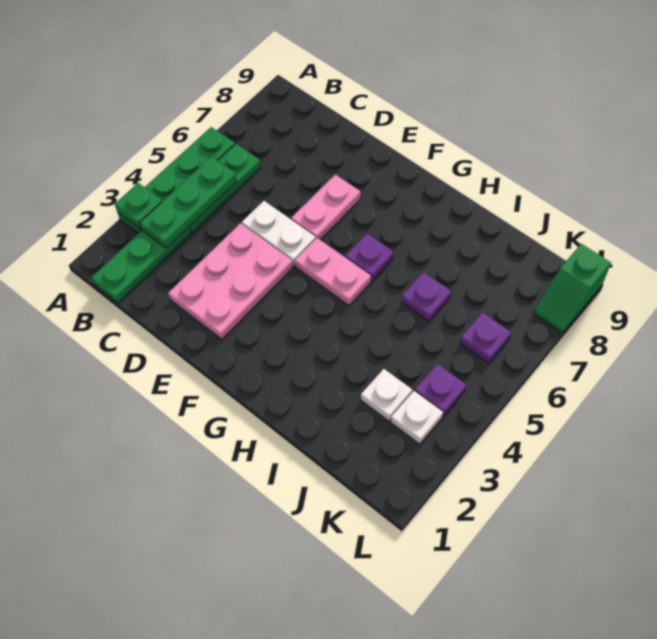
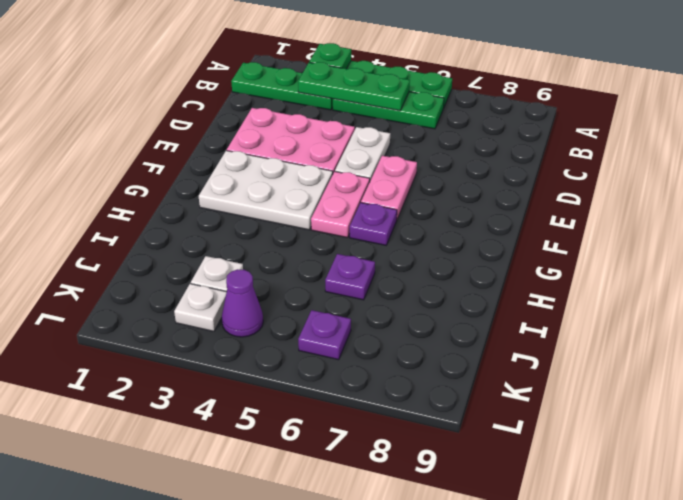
pink 1x2 plate [291,175,361,240] -> pink 1x2 plate turned to [361,156,417,219]
none -> white 2x3 plate [199,151,333,230]
purple 1x1 plate [415,364,466,416] -> purple 1x1 cone [222,269,263,337]
green 1x2 slope [533,244,611,333] -> none

